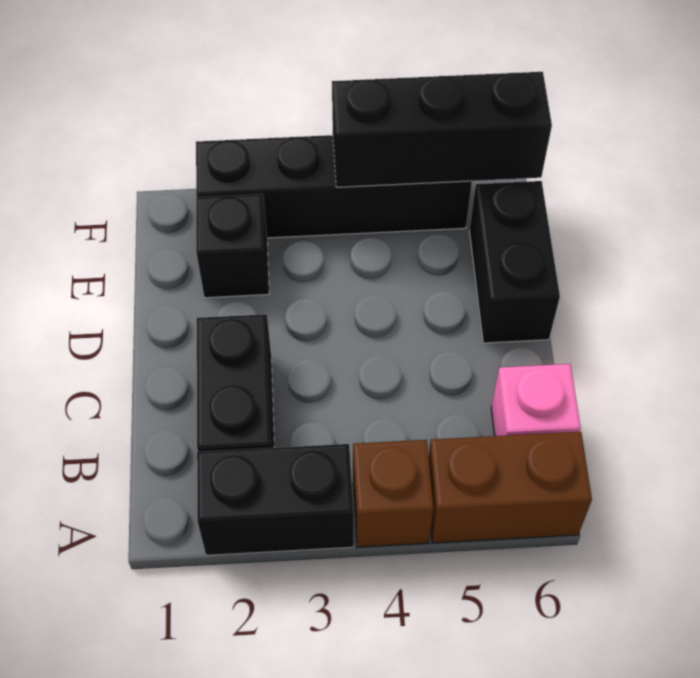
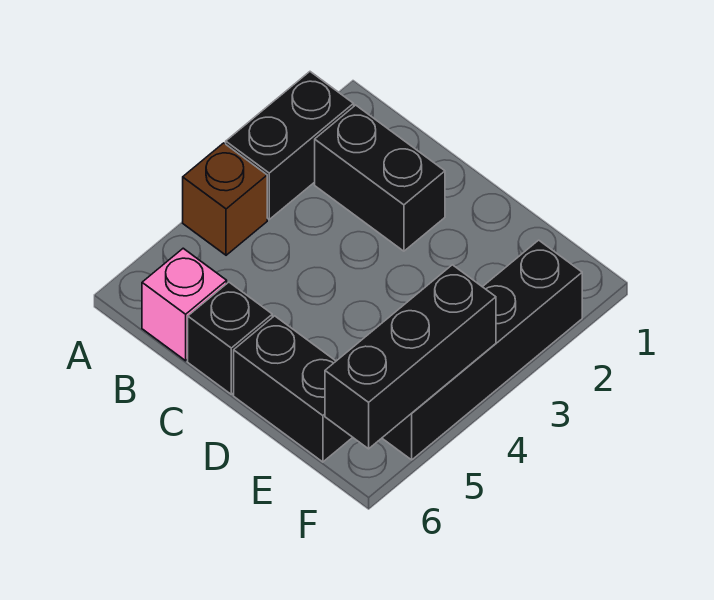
brown 1x2 brick [429,432,592,543] -> none
black 1x1 brick [196,194,269,298] -> black 1x1 brick moved to [188,282,272,394]

